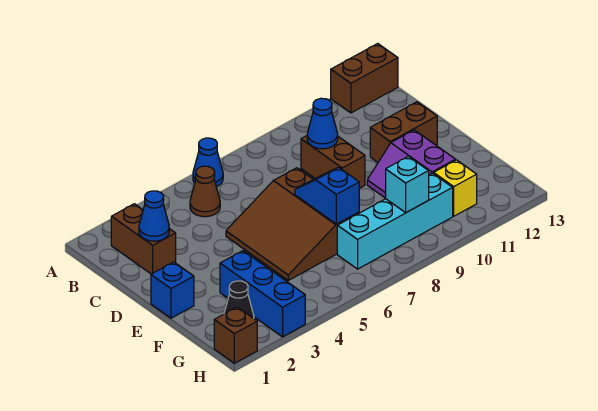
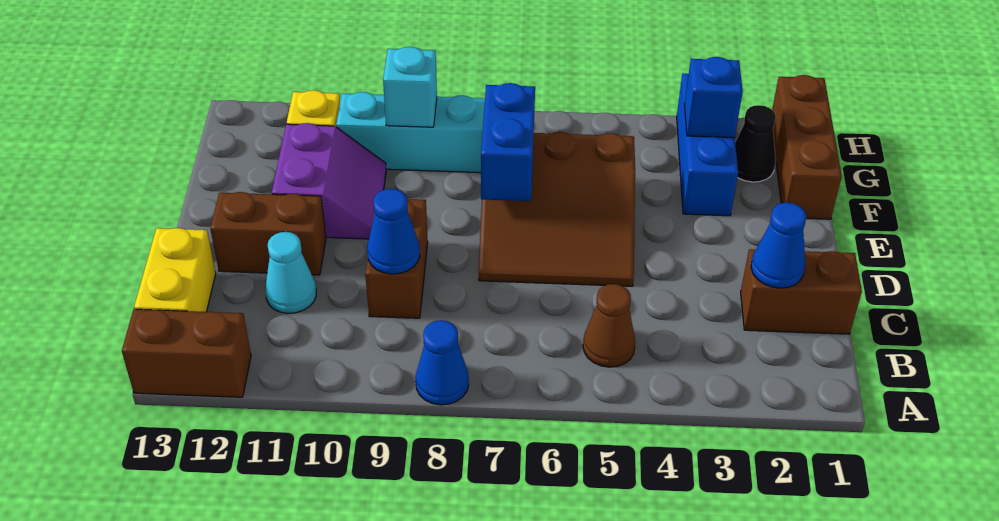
blue 1x1 cone [193,138,223,187] -> blue 1x1 cone moved to [416,320,469,405]
brown 1x2 brick [111,204,176,274] -> brown 1x2 brick turned to [741,249,862,334]
none -> yellow 1x2 brick [134,228,216,312]
none -> cyan 1x1 cone [265,232,316,313]
brown 3x3 slope [226,168,359,280] -> brown 3x3 slope turned to [479,132,635,286]
blue 1x1 brick [151,262,194,318] -> blue 1x1 brick moved to [685,57,743,138]
blue 1x2 slope [295,167,359,224] -> blue 1x2 brick [481,83,535,201]
brown 1x1 brick [214,307,257,363] -> brown 1x3 brick [772,75,842,219]

